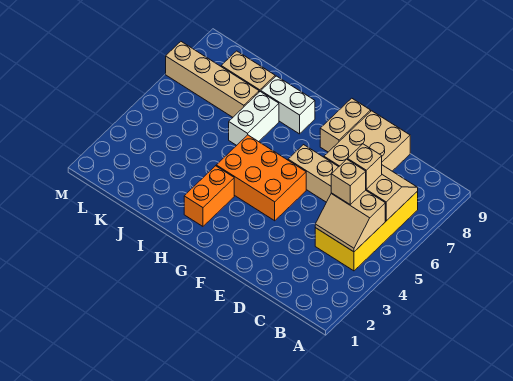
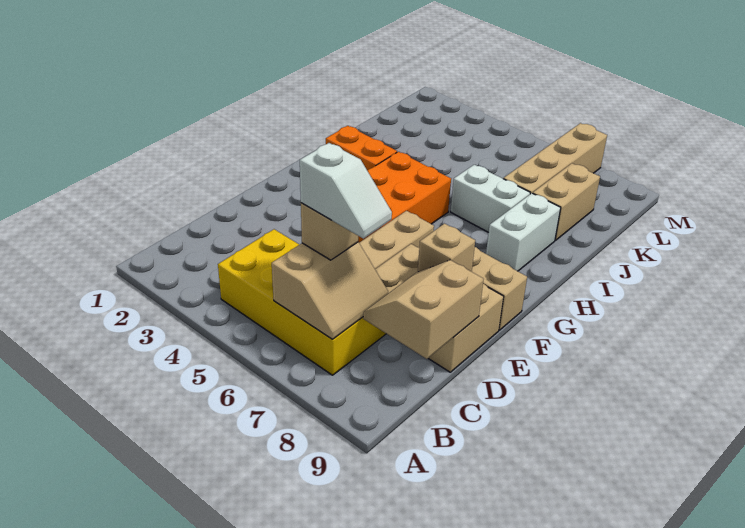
tan 2x2 slope [315,190,385,252] -> tan 2x2 slope moved to [363,260,484,359]
tan 1x1 brick [331,159,366,204] -> tan 1x1 brick moved to [418,224,475,272]
none -> white 1x2 slope [300,143,392,239]

